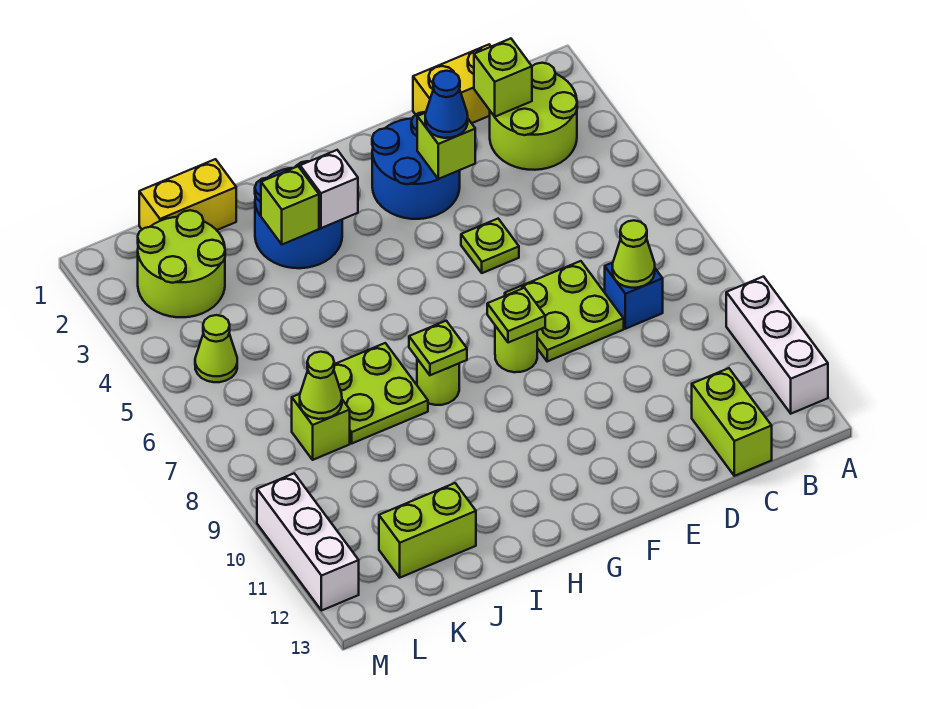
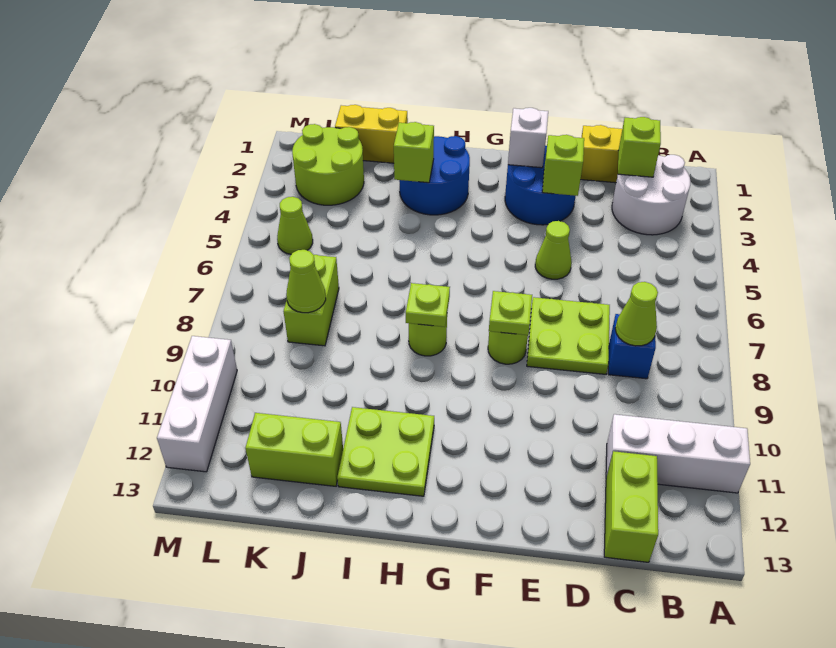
white 1x3 brick [726,277,828,414] -> white 1x3 brick turned to [606,414,750,493]
lime 2x2 round brick [490,63,577,170] -> white 2x2 round brick [612,155,691,235]
blue 1x1 cone [425,71,468,138] -> none
lime 1x1 plate [461,219,519,273] -> lime 1x1 cone [535,221,572,279]
white 1x1 brick [300,150,358,228] -> white 1x1 brick moved to [508,108,548,168]
lime 2x2 plate [334,343,428,443] -> lime 2x2 plate moved to [337,407,434,496]
lime 1x1 brick [292,394,350,460] -> lime 1x2 brick [283,255,339,346]

